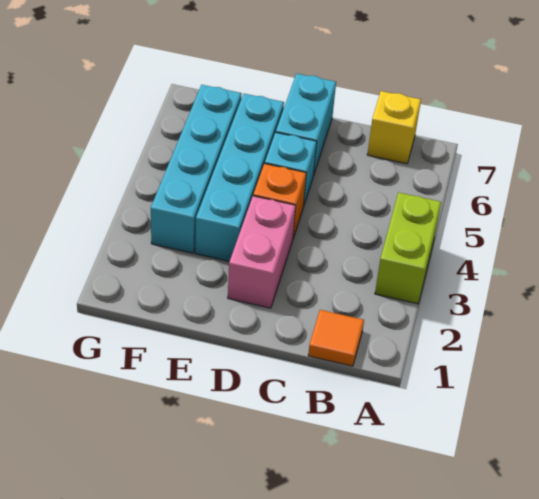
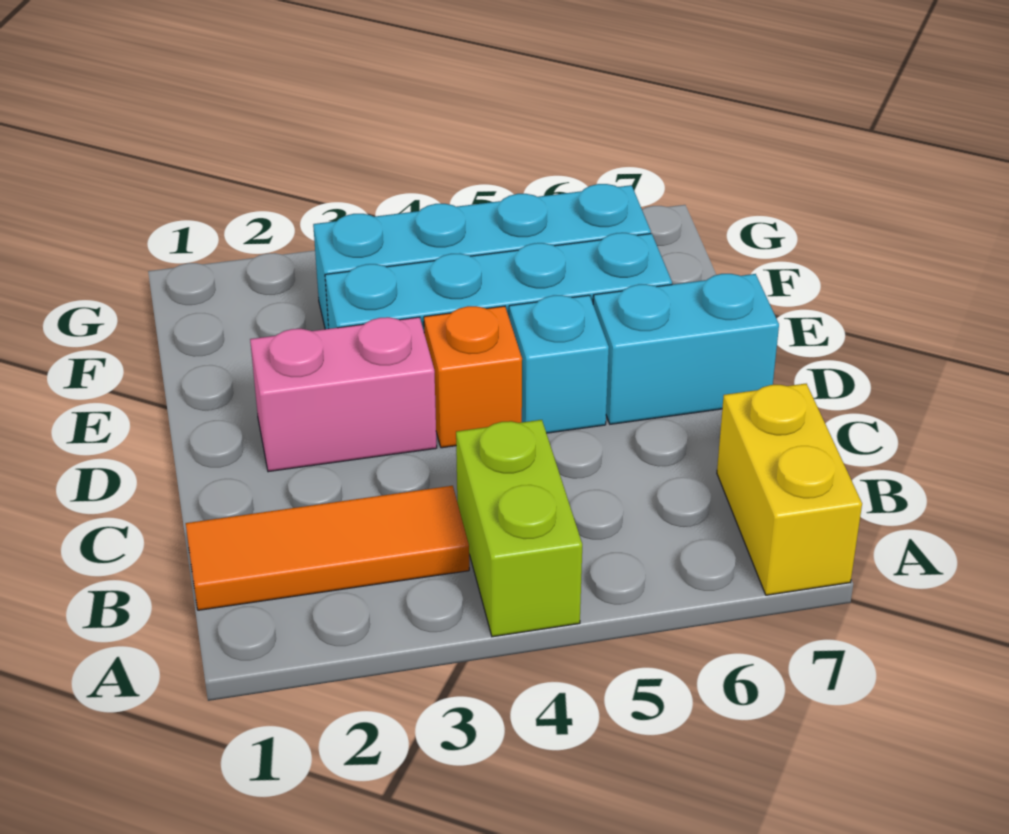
lime 1x2 brick [375,192,441,304] -> lime 1x2 brick turned to [456,420,582,637]
orange 1x1 tile [308,310,364,366] -> orange 1x3 tile [186,486,469,610]
yellow 1x1 brick [367,91,421,164] -> yellow 1x2 brick [717,384,862,595]

